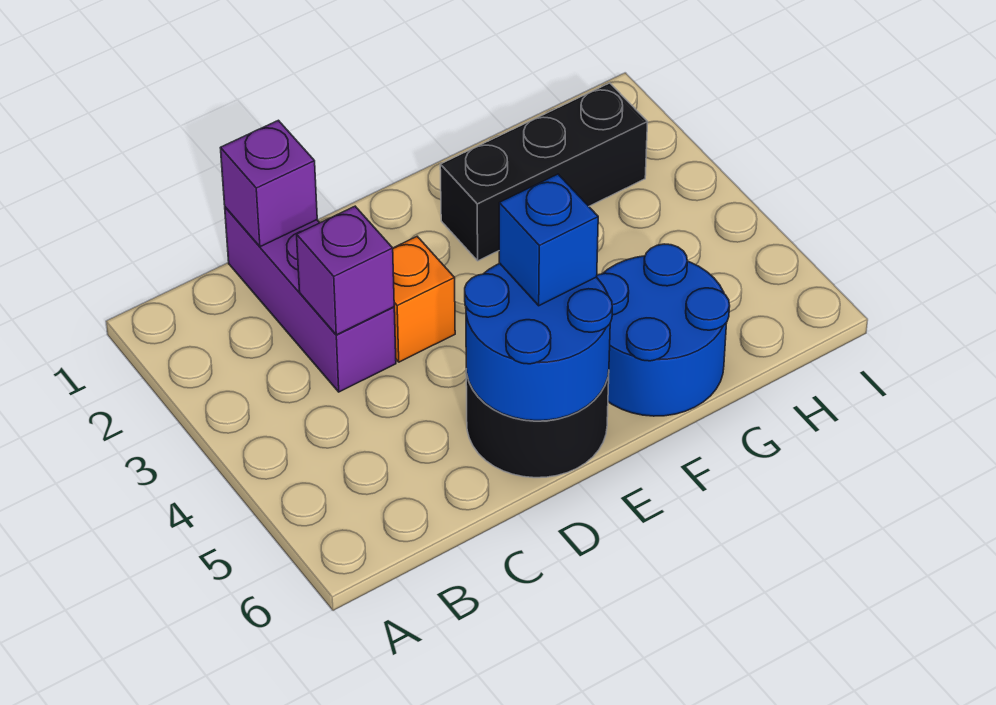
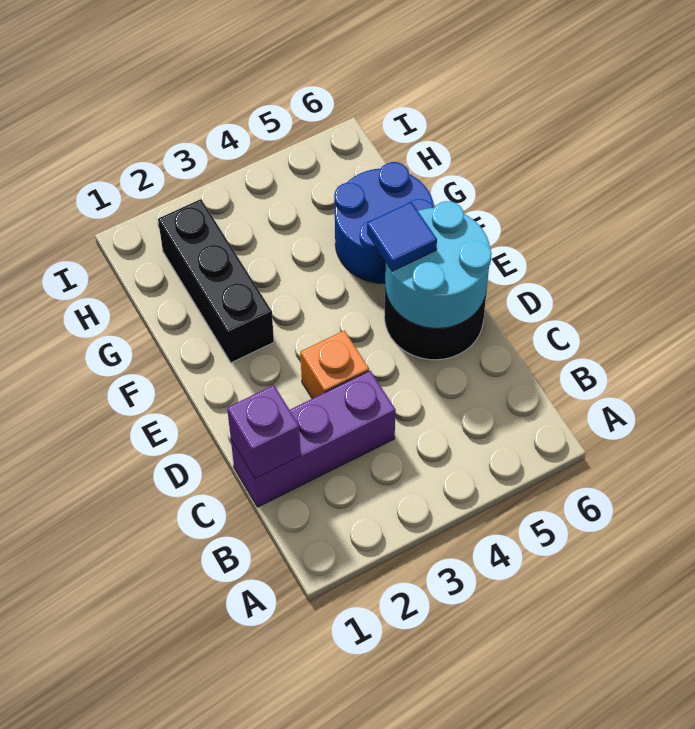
purple 1x1 brick [297,206,394,335] -> none
blue 2x2 round brick [465,263,612,421] -> cyan 2x2 round brick [385,201,492,328]
blue 1x1 brick [499,174,598,306] -> blue 1x1 tile [367,202,437,271]

